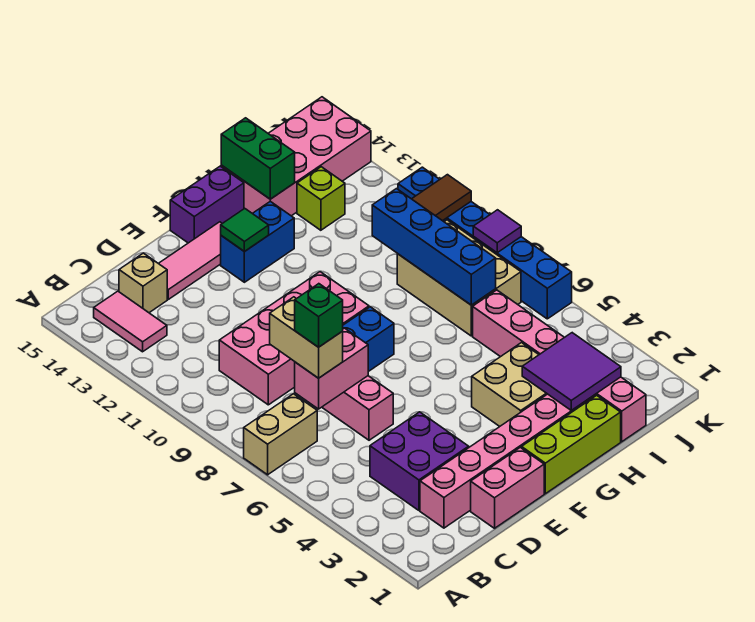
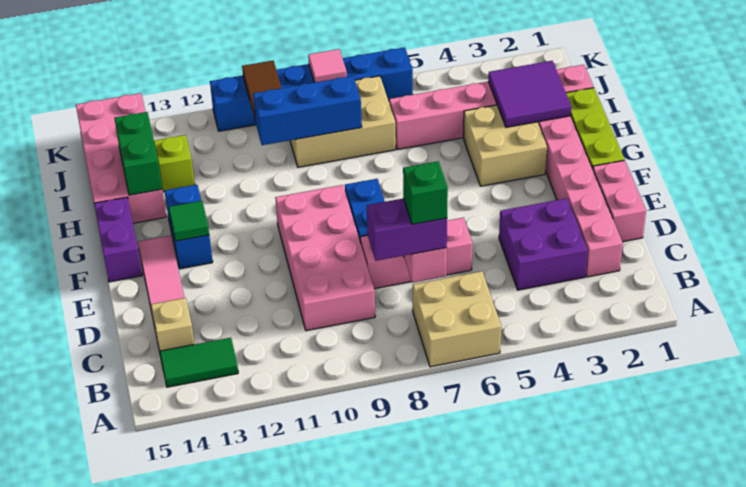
tan 1x2 brick [244,394,317,475] -> tan 2x2 brick [413,271,501,367]
pink 1x2 tile [94,291,167,352] -> green 1x2 tile [160,338,238,387]
tan 1x2 brick [270,297,343,378] -> purple 1x2 brick [367,198,447,261]
green 1x2 brick [221,118,295,199] -> green 1x2 brick turned to [114,112,162,195]
blue 1x4 brick [372,189,496,305] -> blue 1x3 brick [253,76,362,145]
purple 1x1 tile [473,210,521,253] -> pink 1x1 tile [308,49,347,83]

